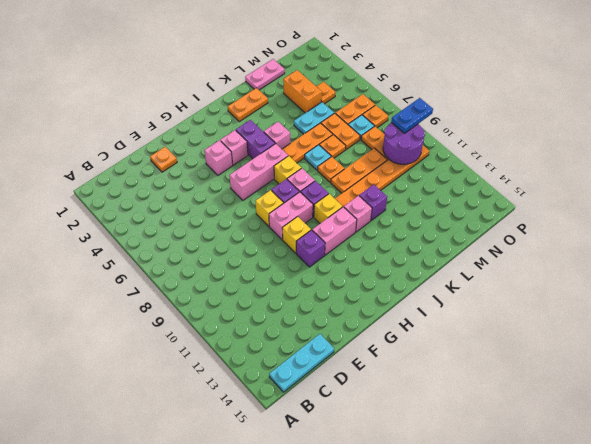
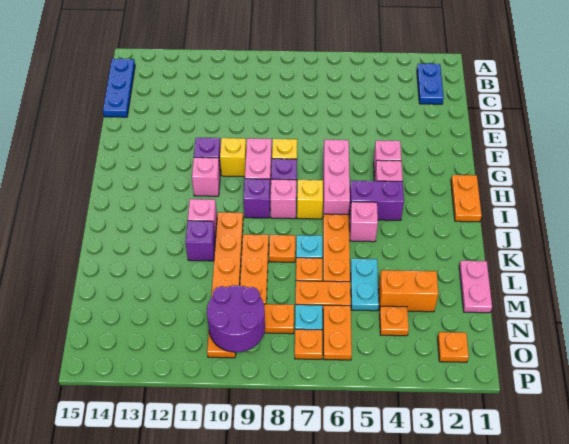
cyan 1x3 plate [269,334,334,392] -> blue 1x3 plate [103,58,135,117]
orange 1x1 plate [150,147,177,172] -> orange 1x1 plate moved to [438,332,469,362]
pink 1x2 brick [312,207,357,255] -> pink 1x1 brick [192,157,220,196]
yellow 1x1 brick [314,194,343,223] -> none
orange 1x2 plate [228,88,268,122] -> orange 1x2 plate moved to [451,175,482,222]
blue 1x2 plate [391,98,433,133] -> blue 1x2 plate moved to [417,63,444,104]

